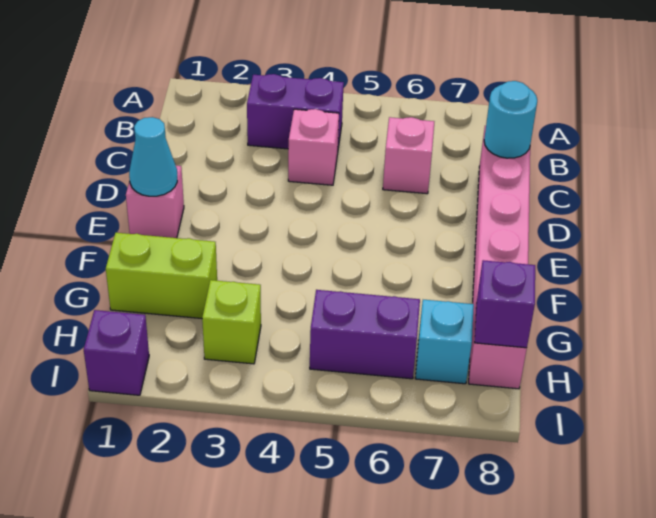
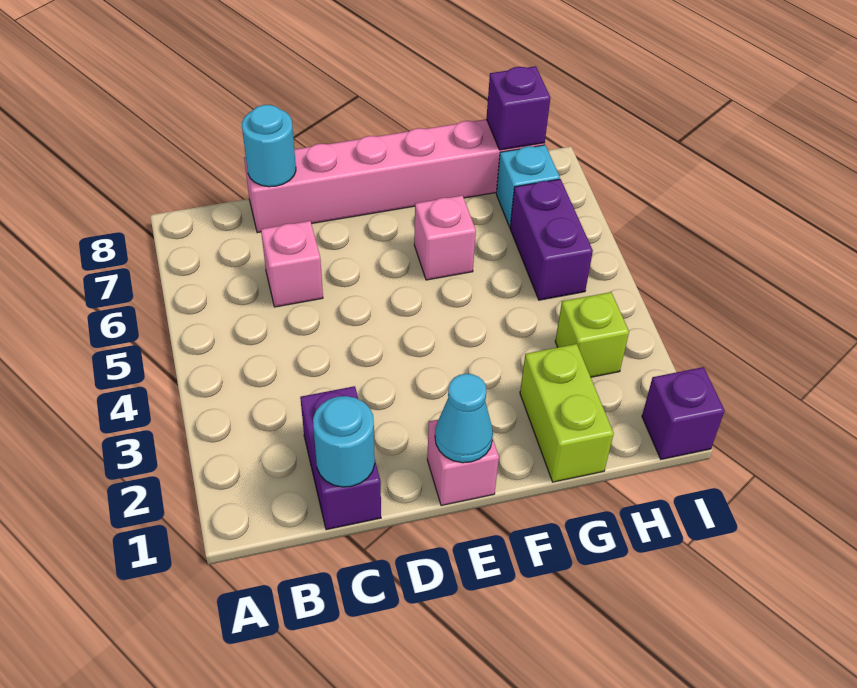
purple 1x2 brick [247,74,344,149] -> purple 1x2 brick moved to [300,386,381,530]
none -> cyan 1x1 round brick [313,396,375,487]
pink 1x1 brick [288,109,339,185] -> pink 1x1 brick moved to [414,195,476,280]

